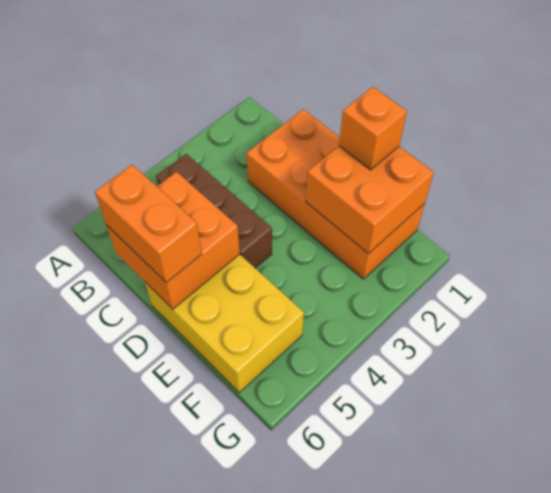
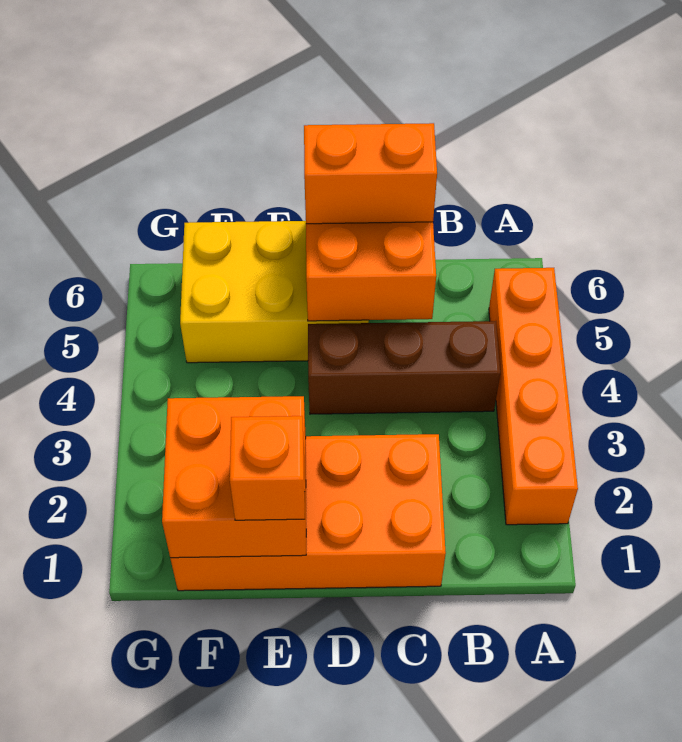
none -> orange 1x4 brick [489,268,578,525]

